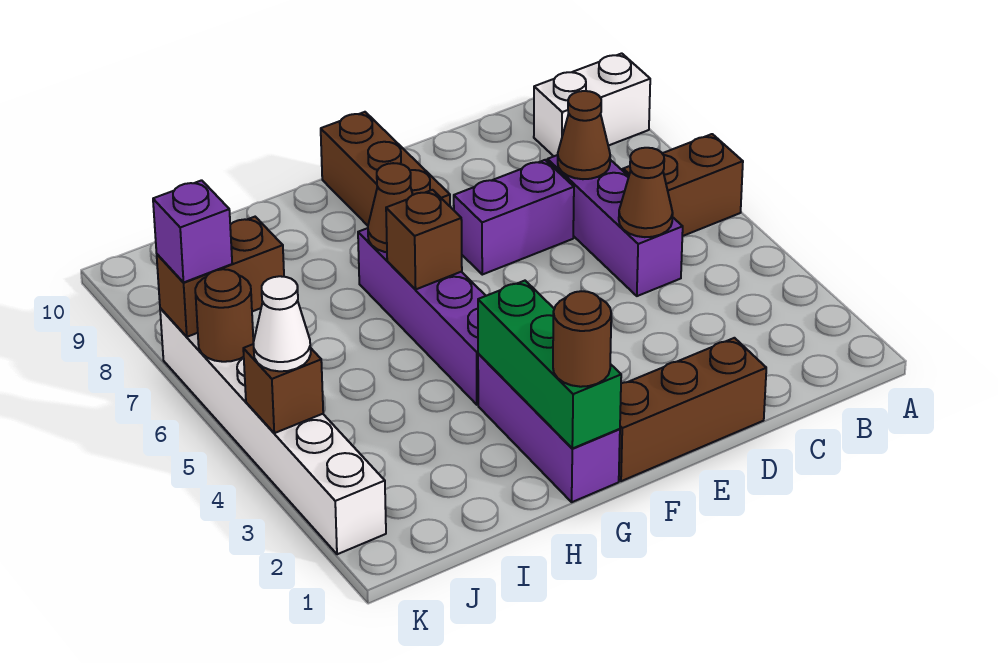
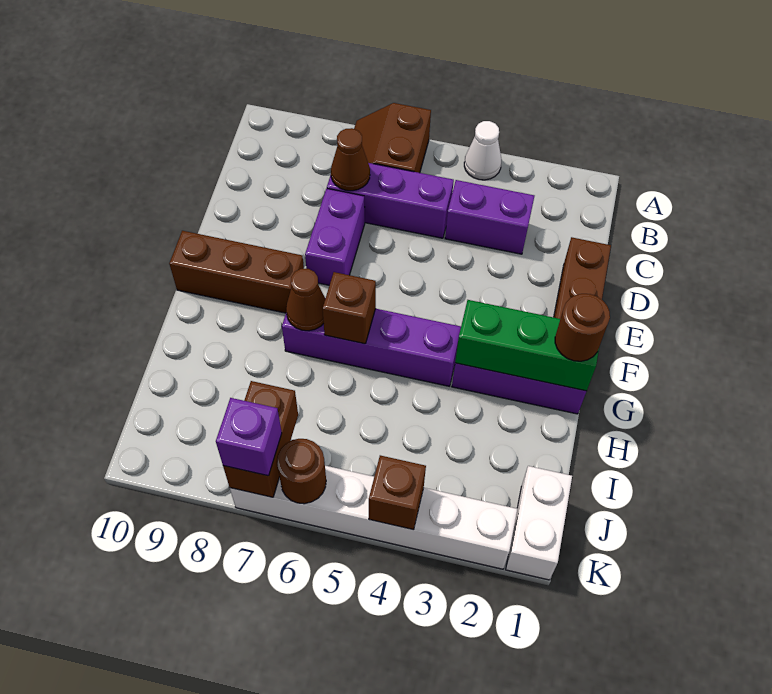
white 1x2 brick [534,53,650,156] -> white 1x2 brick moved to [506,466,572,580]
none -> purple 1x2 brick [445,180,534,254]
brown 1x1 cone [619,148,673,237] -> none
white 1x1 cone [253,276,311,371] -> white 1x1 cone moved to [464,121,502,180]

